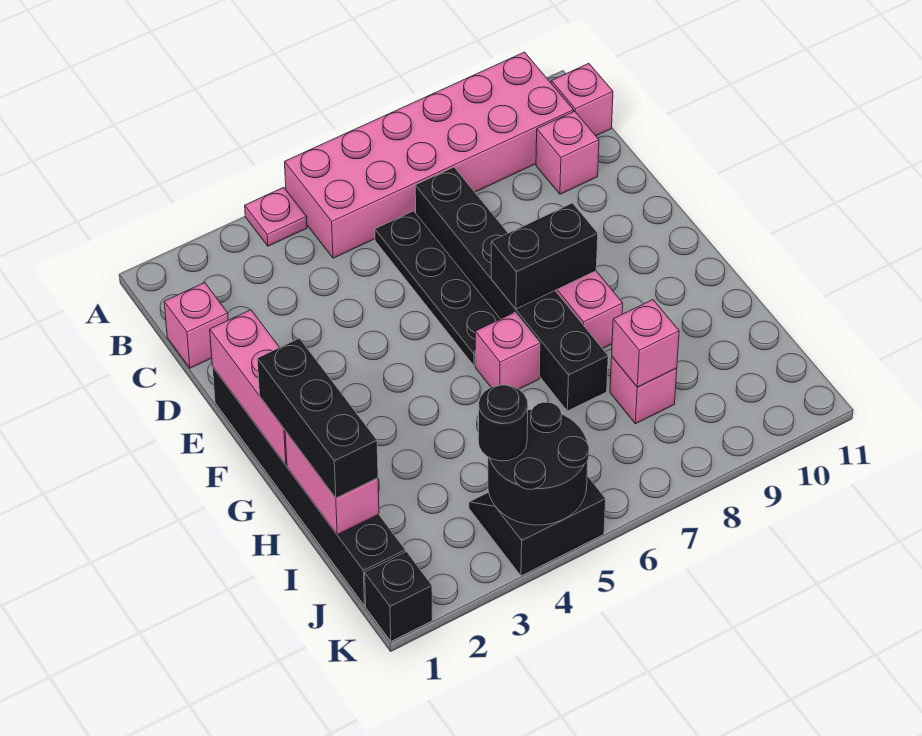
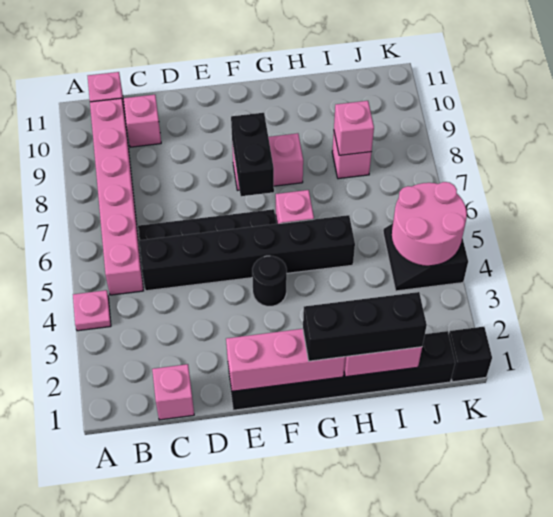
pink 2x6 brick [285,52,574,258] -> pink 1x6 brick [90,98,144,295]
black 1x6 brick [415,167,608,411] -> black 1x6 brick moved to [139,215,355,291]
black 2x2 round brick [488,402,589,525] -> pink 2x2 round brick [392,182,467,266]
black 1x1 round brick [478,385,528,461] -> black 1x1 round brick moved to [252,256,287,306]

